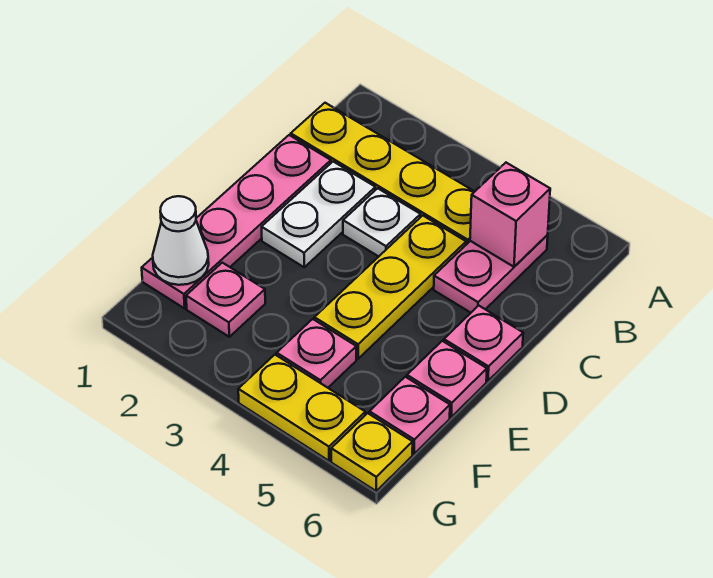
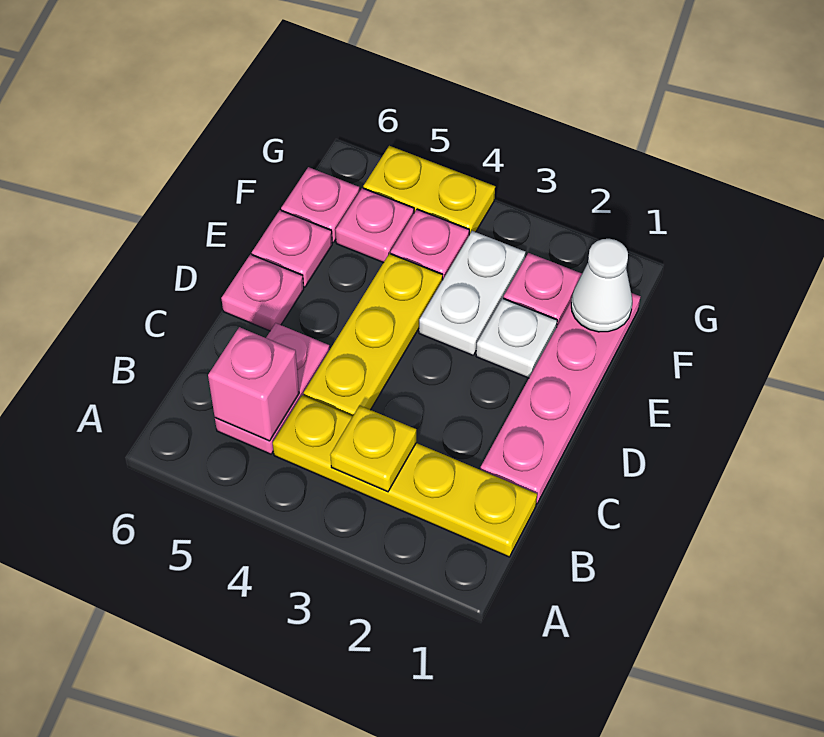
white 1x2 plate [262,162,375,267] -> white 1x2 plate moved to [419,231,526,355]
white 1x1 plate [343,188,421,256] -> white 1x1 plate moved to [476,298,557,378]
none -> pink 1x1 plate [336,188,414,263]
yellow 1x1 plate [331,413,413,491] -> yellow 1x1 plate moved to [330,406,416,492]

